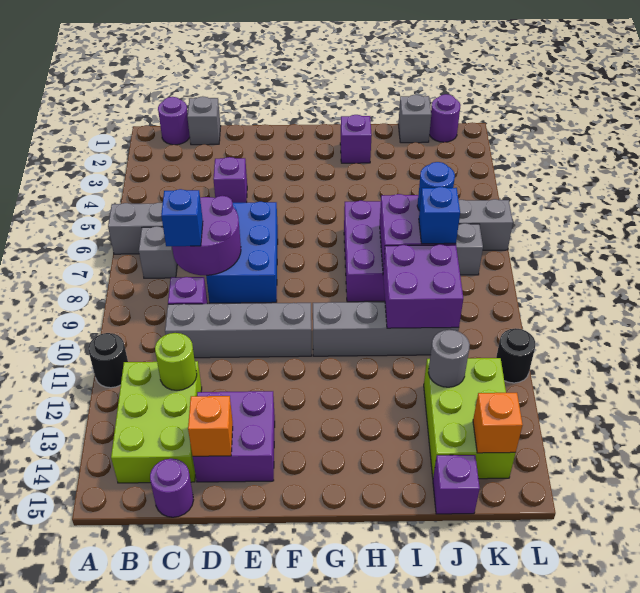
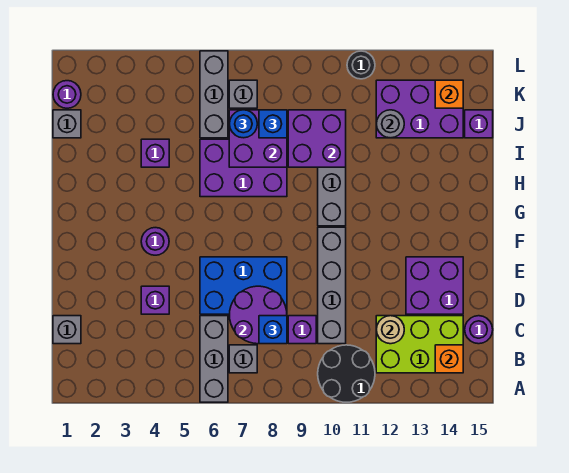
black 1x1 round brick [88,333,128,388] -> black 2x2 round brick [318,345,375,402]
purple 1x1 round brick [158,97,190,145] -> purple 1x1 round brick moved to [141,228,169,255]
lime 1x1 round brick [155,333,197,390] -> tan 1x1 round brick [376,316,404,344]
orange 1x1 brick [188,396,233,456] -> orange 1x1 brick moved to [435,345,463,373]
purple 1x1 brick [340,115,372,163] -> purple 1x1 brick moved to [141,139,169,167]
lime 2x3 brick [424,358,515,479] -> purple 2x3 brick [376,80,463,138]

